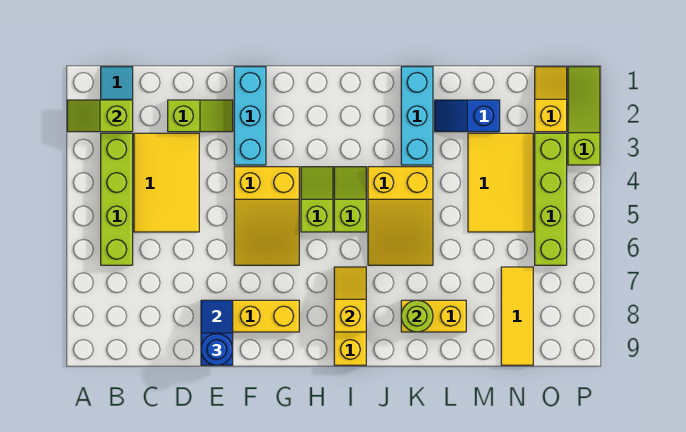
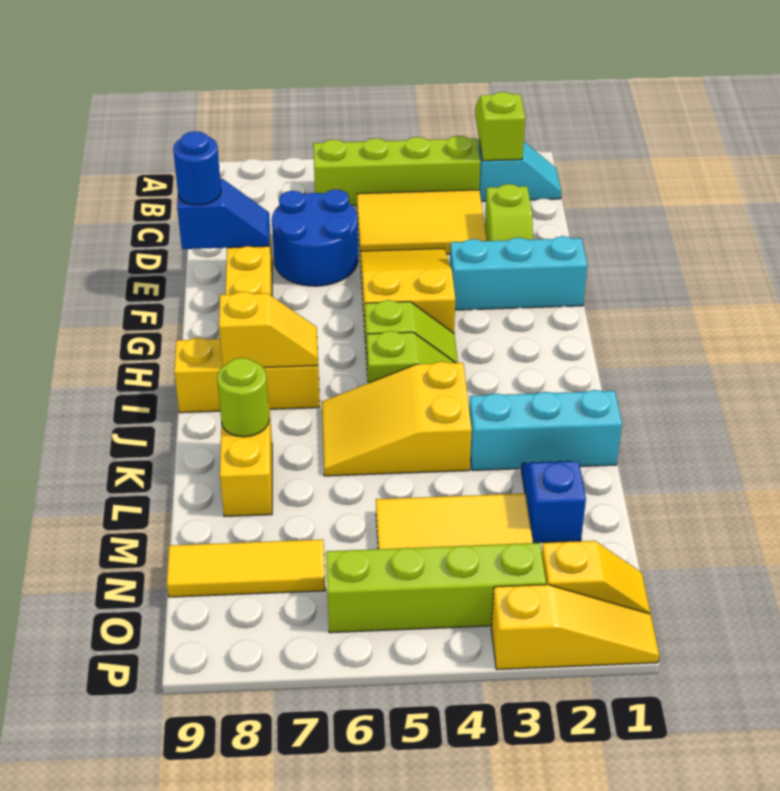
none -> blue 2x2 round brick [272,189,358,286]
yellow 2x3 slope [234,167,299,265] -> yellow 2x3 slope turned to [360,248,455,343]
lime 1x3 slope [568,67,600,165] -> yellow 1x3 slope [491,584,659,669]

